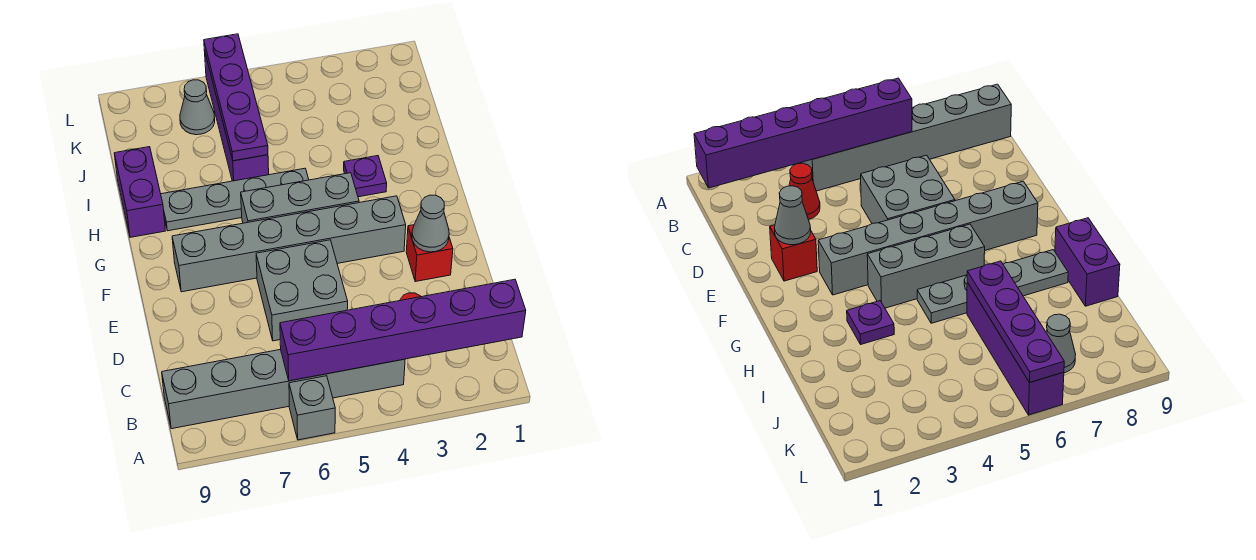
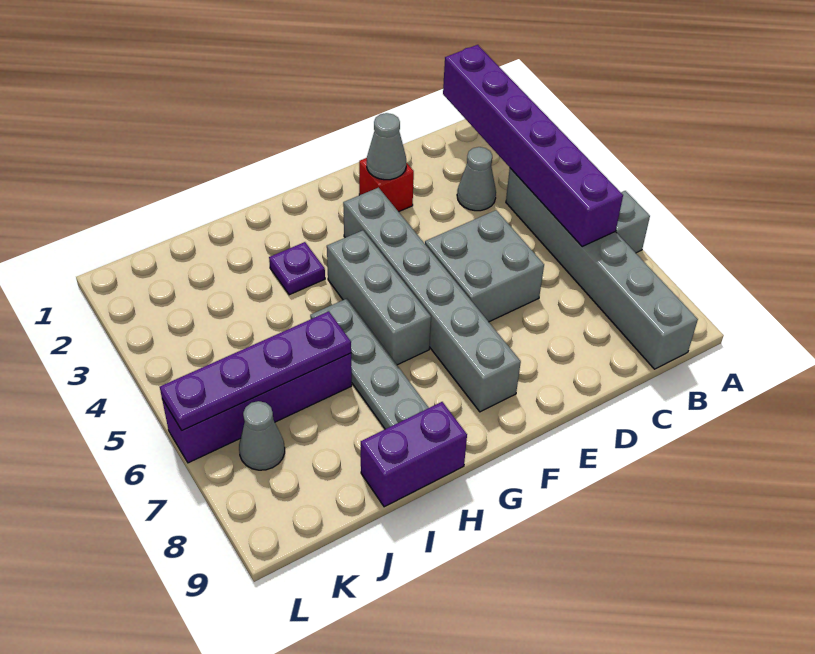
red 1x1 cone [789,163,820,220] -> grey 1x1 cone [457,147,496,211]

